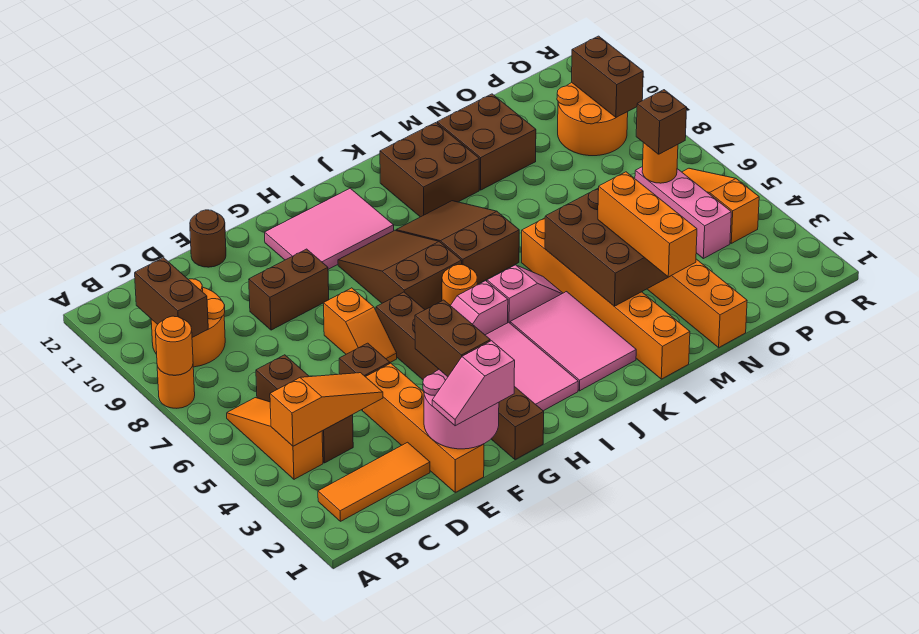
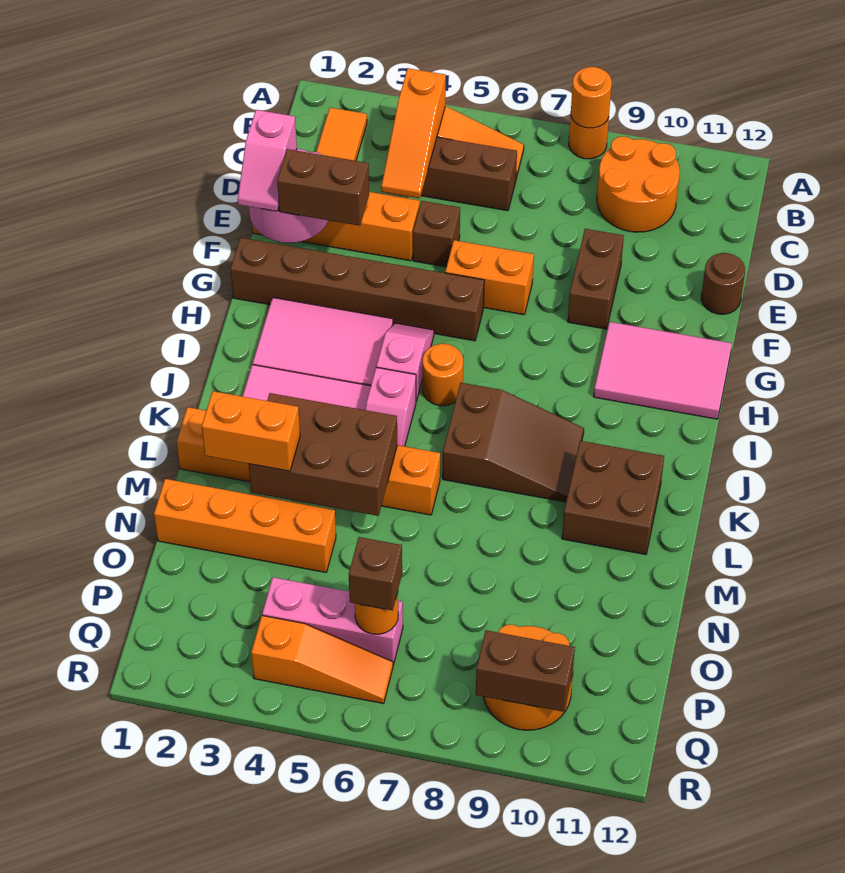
brown 1x2 brick [135,258,208,337] -> none
pink 1x2 slope [432,341,515,426] -> pink 1x2 slope turned to [238,110,297,211]
orange 1x2 slope [324,288,397,362] -> orange 1x2 brick [445,240,534,315]
pink 2x3 tile [265,188,394,269] -> pink 2x3 tile turned to [594,322,732,419]
brown 2x3 slope [338,230,462,310] -> none
orange 1x3 brick [598,172,697,277] -> orange 1x2 brick [202,391,300,471]
brown 2x2 brick [437,94,536,190] -> none

